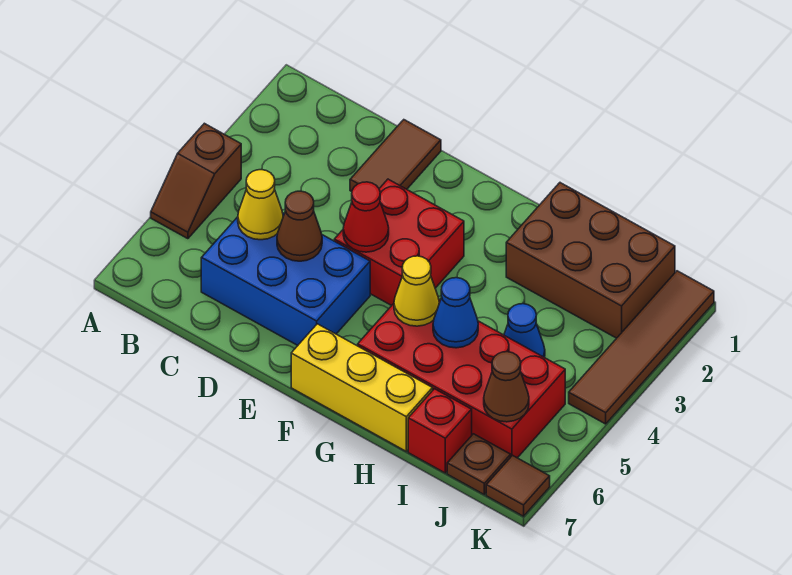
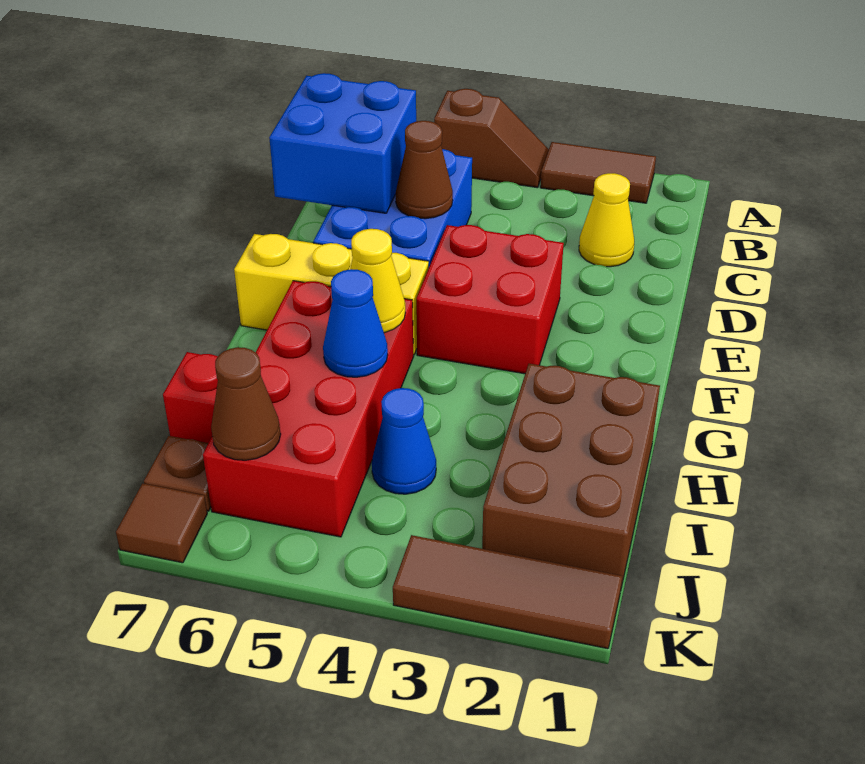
brown 1x2 slope [151,123,241,239] -> brown 1x2 slope turned to [434,89,549,188]
yellow 1x1 cone [238,170,283,240] -> yellow 1x1 cone moved to [579,173,634,267]
none -> blue 2x2 brick [269,73,416,213]
brown 1x2 tile [350,120,441,192] -> brown 1x2 tile moved to [540,142,656,203]
red 1x1 cone [343,182,389,252] -> none
yellow 1x3 brick [291,324,433,451] -> yellow 1x3 brick turned to [234,234,429,355]
brown 1x4 tile [569,271,714,424] -> brown 1x3 tile [393,535,622,649]

